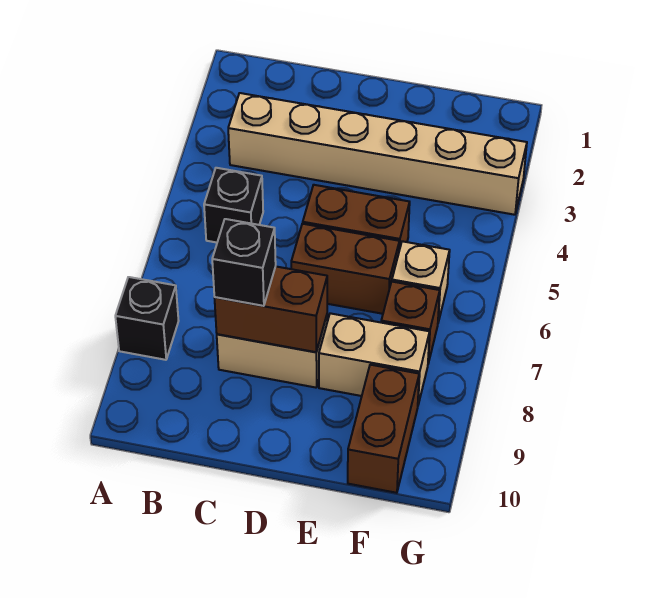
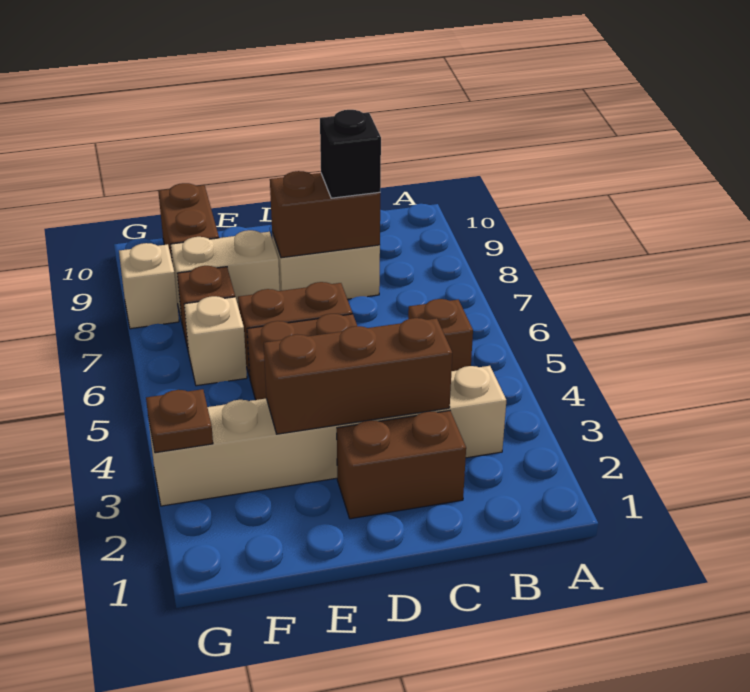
black 1x1 brick [115,277,179,360] -> none
black 1x1 brick [204,168,263,243] -> brown 1x1 brick [408,299,473,371]
none -> brown 1x2 brick [337,411,466,519]
none -> brown 1x3 brick [264,318,452,434]
none -> brown 1x1 plate [146,389,213,453]
none -> tan 1x1 brick [119,243,179,329]

